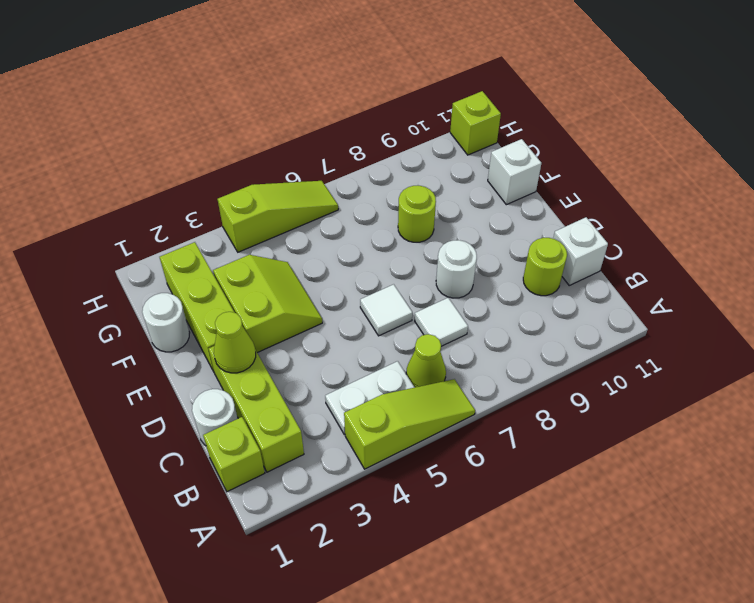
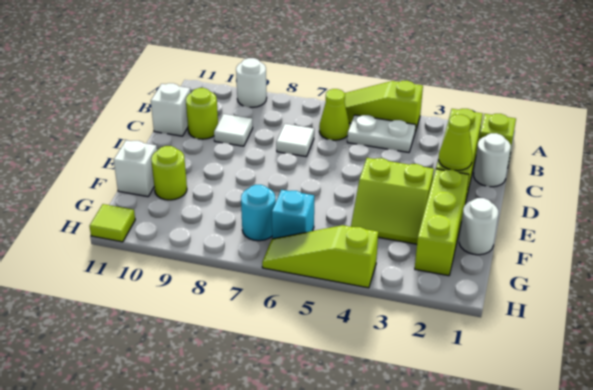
white 1x1 tile [360,284,412,336] -> white 1x1 tile moved to [214,114,253,146]
white 1x1 round brick [436,240,477,298] -> white 1x1 round brick moved to [236,58,267,107]
lime 2x2 slope [213,255,322,353] -> lime 2x2 slope turned to [351,158,434,244]
lime 1x1 round brick [398,185,436,242] -> lime 1x1 round brick moved to [151,146,187,200]
none -> cyan 1x1 brick [272,190,314,239]
none -> cyan 1x1 round brick [241,185,276,241]
lime 1x1 brick [450,91,501,155] -> lime 1x1 tile [90,204,135,242]

